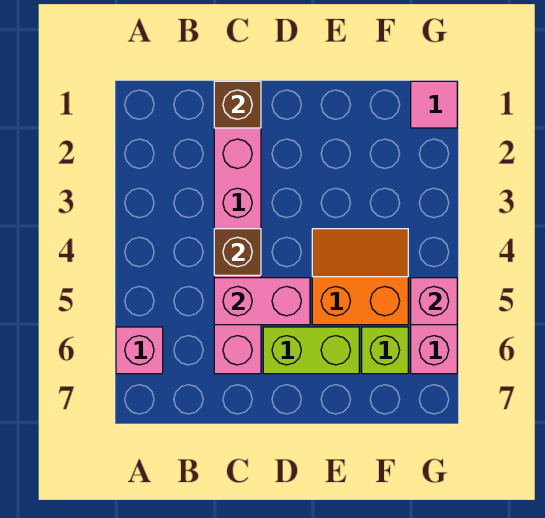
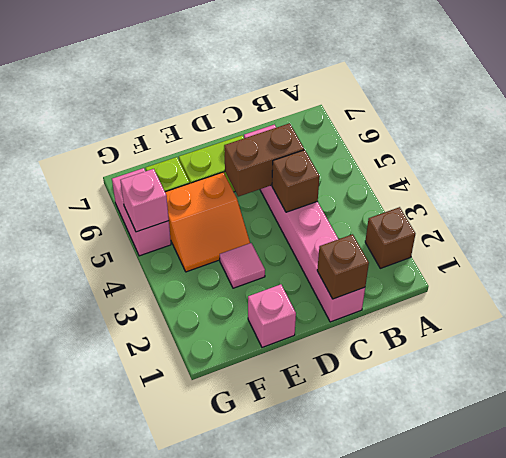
none -> brown 1x1 brick [365,207,415,268]
pink 1x1 brick [116,327,163,374] -> pink 1x1 brick moved to [248,284,296,347]
pink 1x2 brick [214,278,310,325] -> brown 1x2 brick [224,123,304,197]
pink 1x1 tile [411,81,457,128] -> pink 1x1 tile moved to [220,243,265,288]

